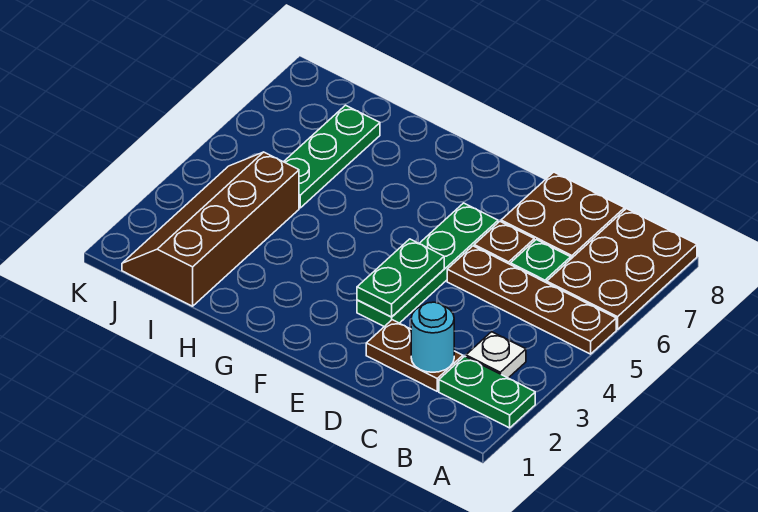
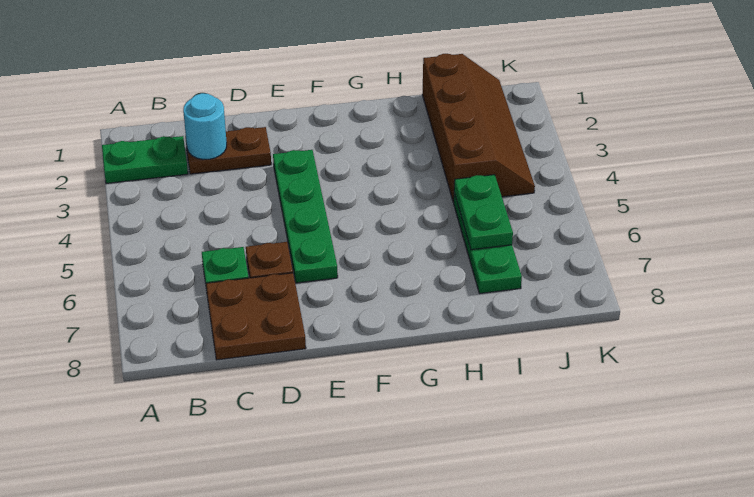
brown 1x4 plate [447,246,616,354] -> none
brown 2x3 plate [547,209,697,330] -> none
white 1x1 plate [466,332,526,378] -> none
green 1x2 plate [357,239,444,317] -> green 1x2 plate moved to [454,175,513,250]

